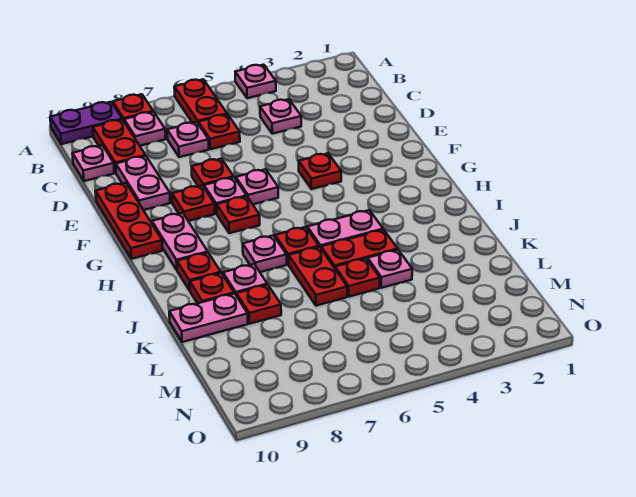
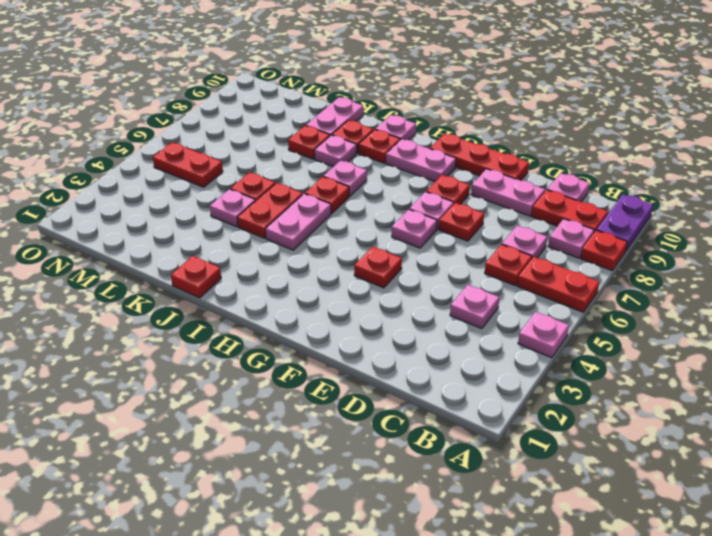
red 1x1 plate [217,196,260,233] -> red 1x1 plate moved to [171,256,221,298]
none -> pink 1x1 plate [375,115,416,140]
red 1x2 plate [289,247,347,306] -> red 1x2 plate moved to [153,142,223,187]

